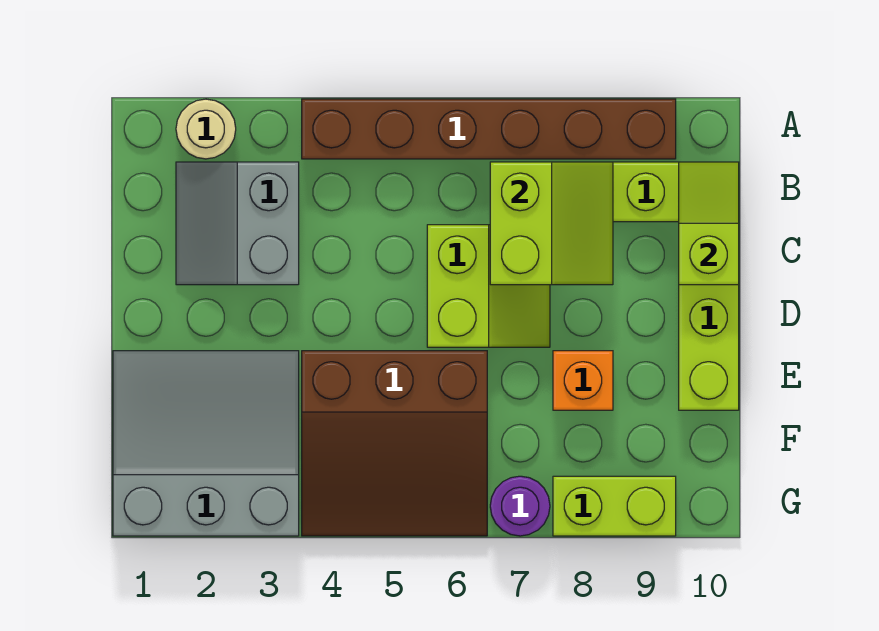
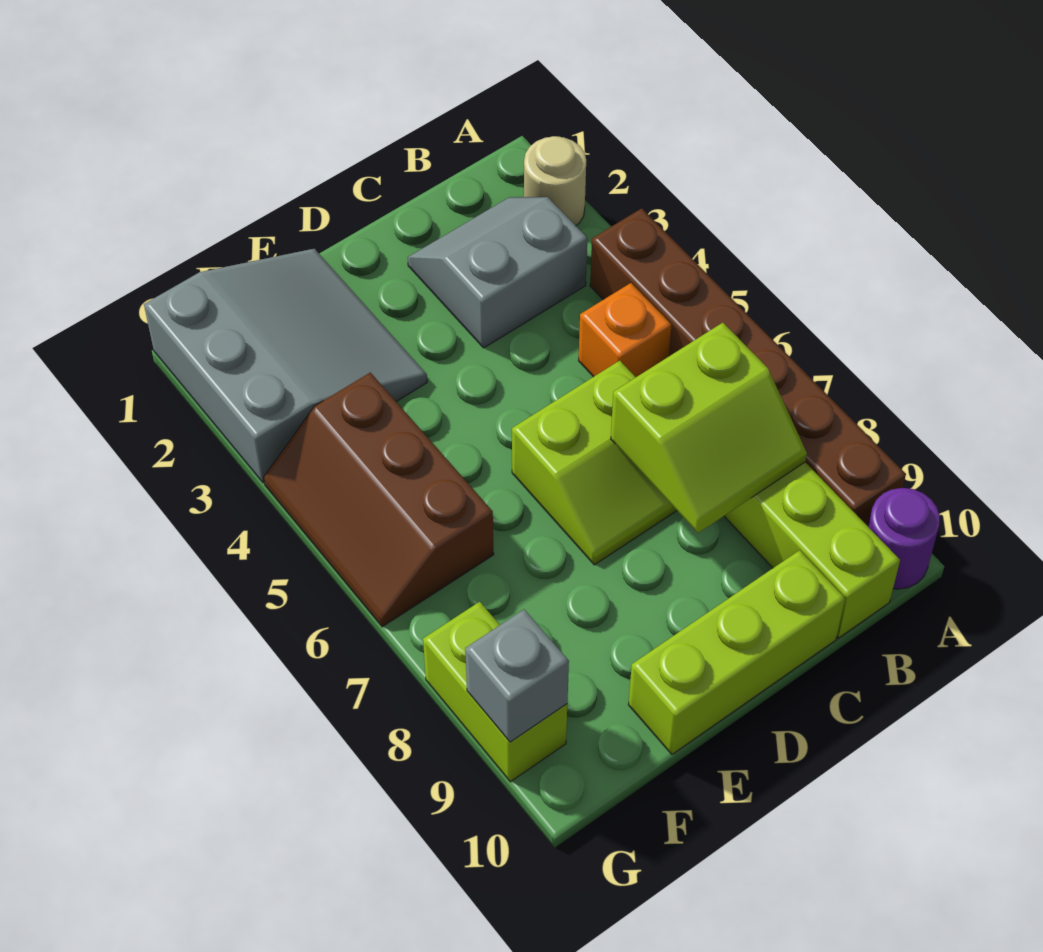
lime 1x2 slope [679,162,739,285] -> none
brown 3x3 slope [302,351,487,536] -> brown 2x3 slope [264,372,494,627]
orange 1x1 brick [553,351,613,410] -> orange 1x1 brick moved to [579,283,671,377]
purple 1x1 round brick [490,476,550,536] -> purple 1x1 round brick moved to [868,488,940,589]
none -> grey 1x1 brick [465,610,569,742]

